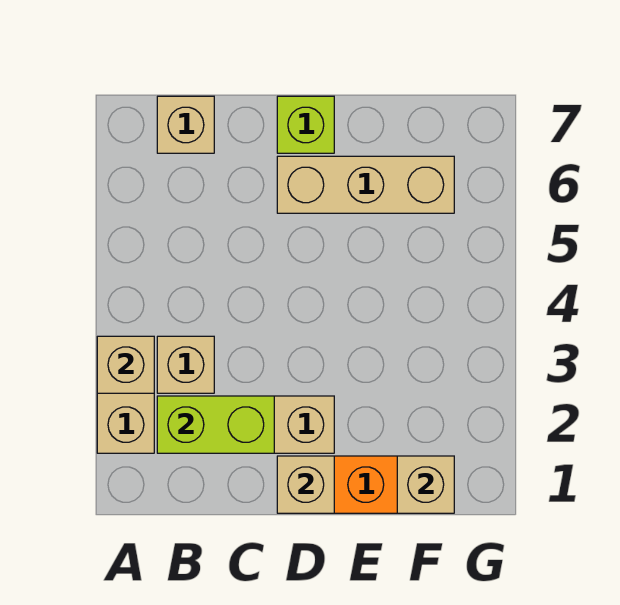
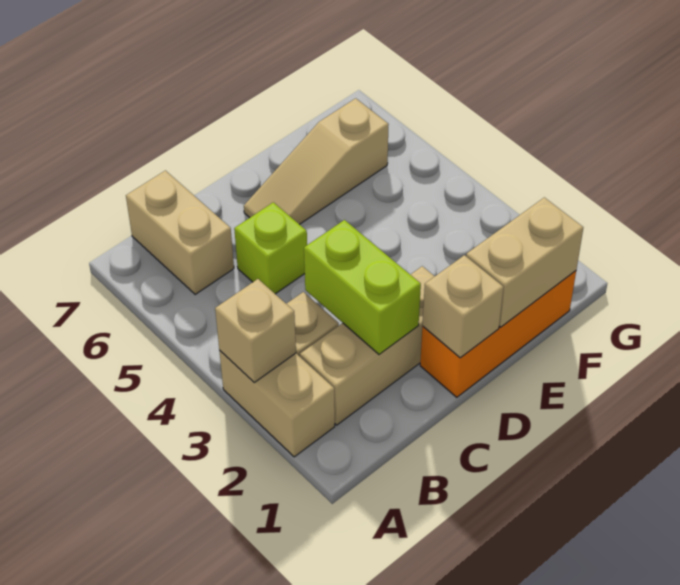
lime 1x2 brick [157,396,274,453] -> lime 1x2 brick turned to [304,220,421,355]
tan 1x1 brick [157,96,214,153] -> tan 1x2 brick [126,171,234,294]
tan 1x3 brick [277,156,454,213] -> tan 1x3 slope [244,98,389,225]
lime 1x1 brick [277,96,334,153] -> lime 1x1 brick moved to [234,202,307,294]
tan 1x1 brick [397,456,454,513] -> tan 1x2 brick [466,197,583,327]

